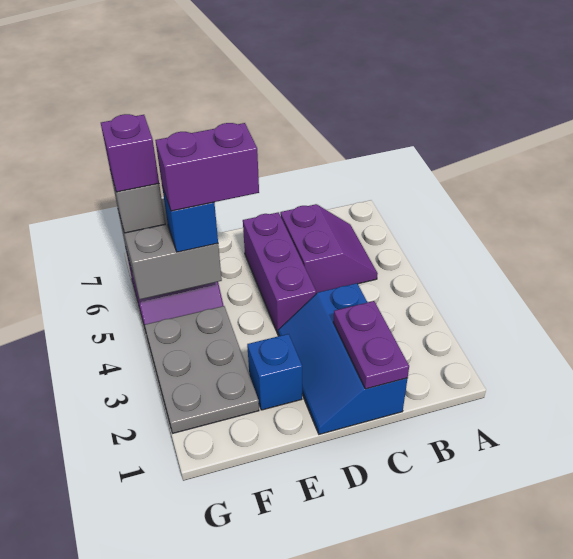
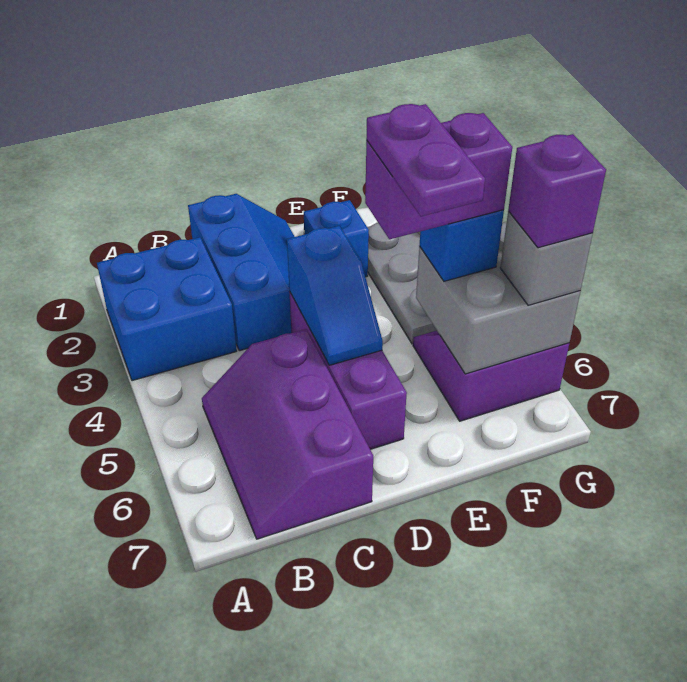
none -> blue 2x2 brick [97,237,237,381]
purple 2x2 slope [280,204,378,294] -> purple 2x3 slope [202,329,373,539]
purple 1x2 plate [333,301,409,389] -> purple 1x2 plate moved to [366,104,485,216]
none -> blue 1x2 slope [287,226,383,365]

